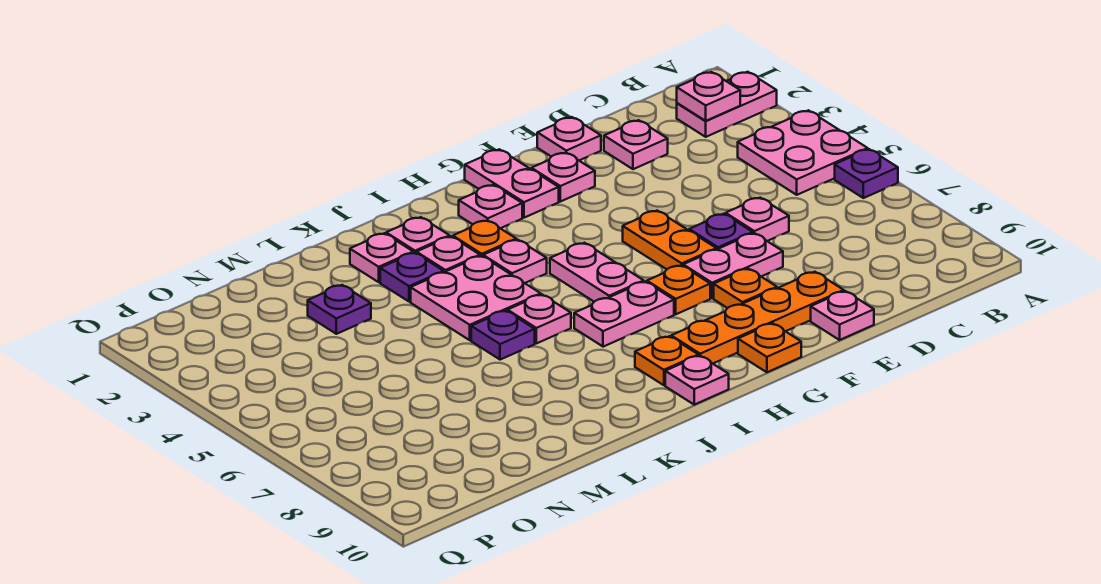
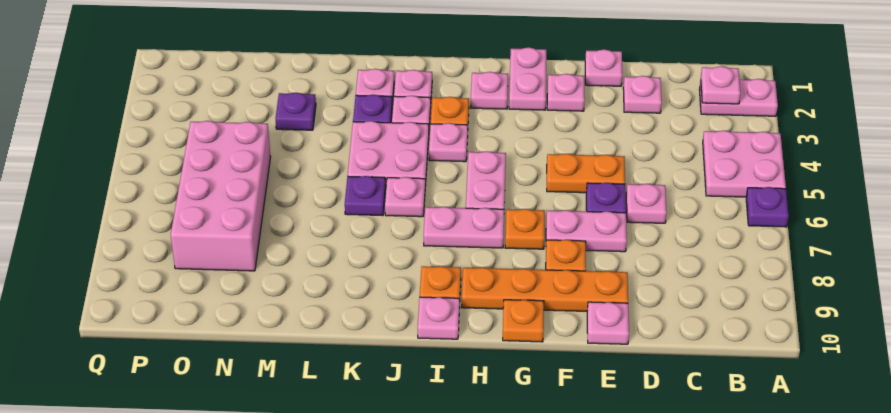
orange 1x2 plate [623,211,716,269] -> orange 1x2 plate turned to [547,154,625,193]
none -> pink 2x4 brick [171,121,271,271]

